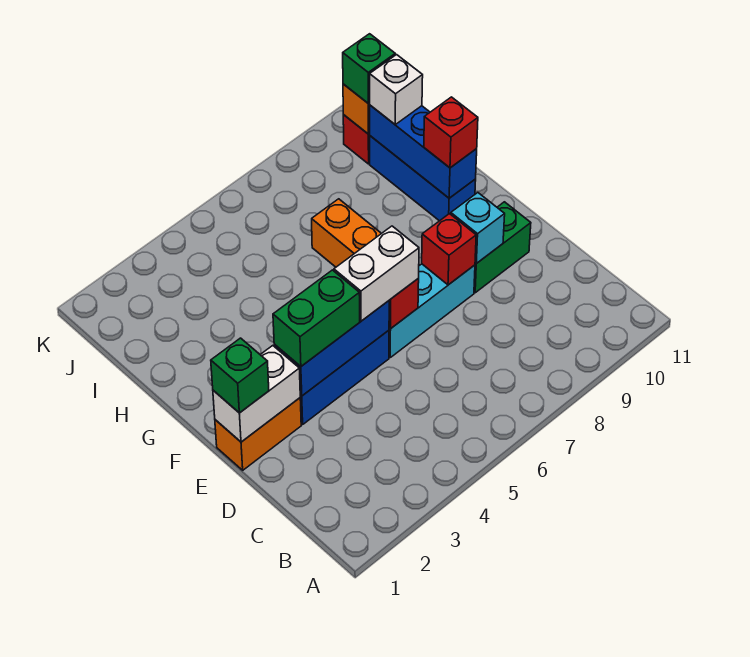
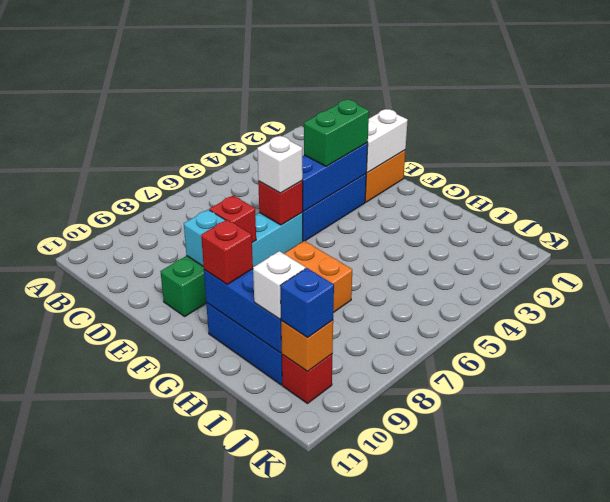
green 1x1 brick [211,338,269,413] -> none
white 1x2 brick [334,226,419,321] -> white 1x1 brick [257,136,303,193]
green 1x1 brick [343,34,395,104] -> blue 1x1 brick [280,268,334,338]

